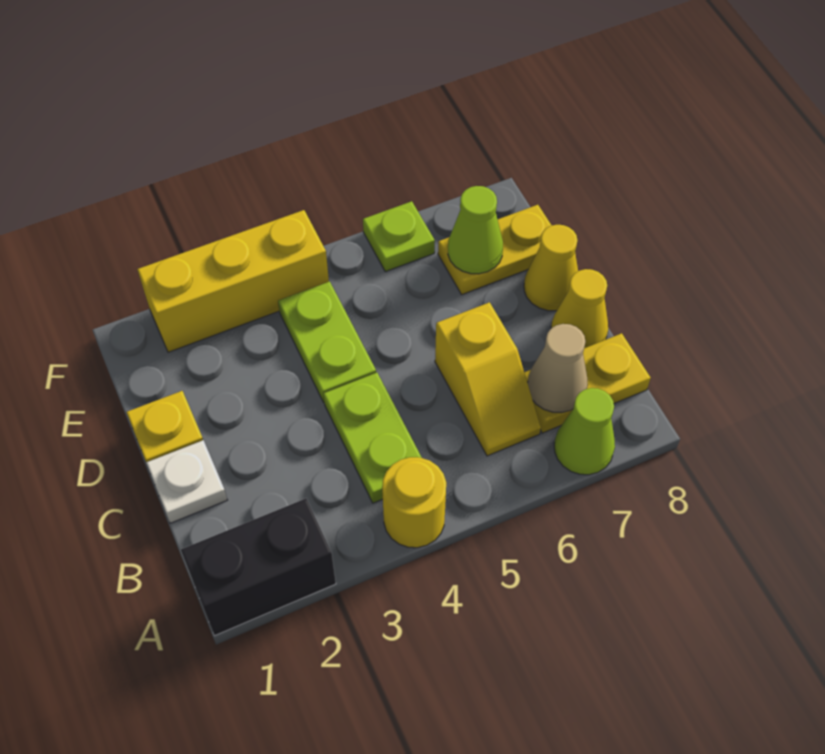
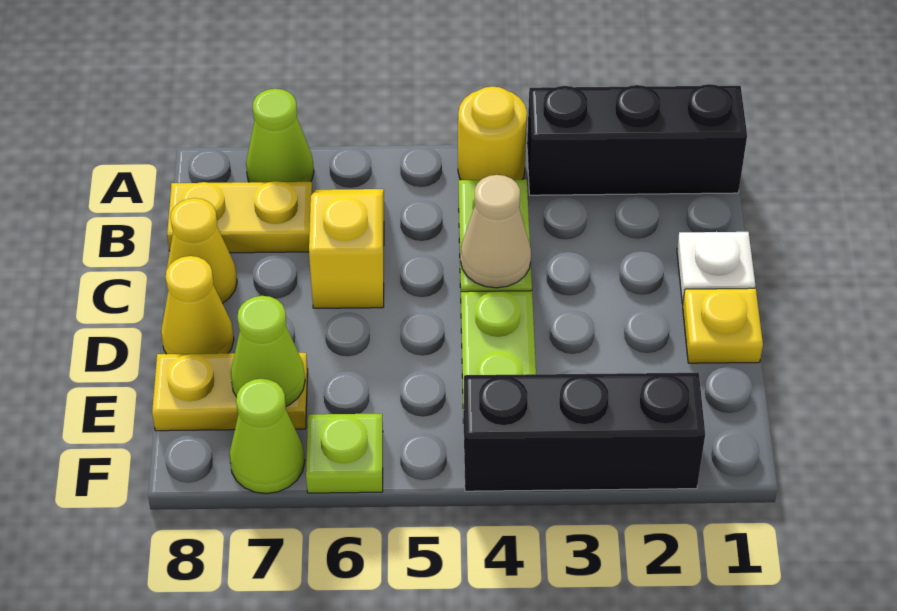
black 1x2 brick [181,498,336,636] -> black 1x3 brick [527,84,747,195]
tan 1x1 cone [528,324,588,413] -> tan 1x1 cone moved to [460,175,531,288]
yellow 1x3 brick [137,210,329,352] -> black 1x3 brick [464,373,705,491]
none -> lime 1x1 cone [229,379,305,494]

